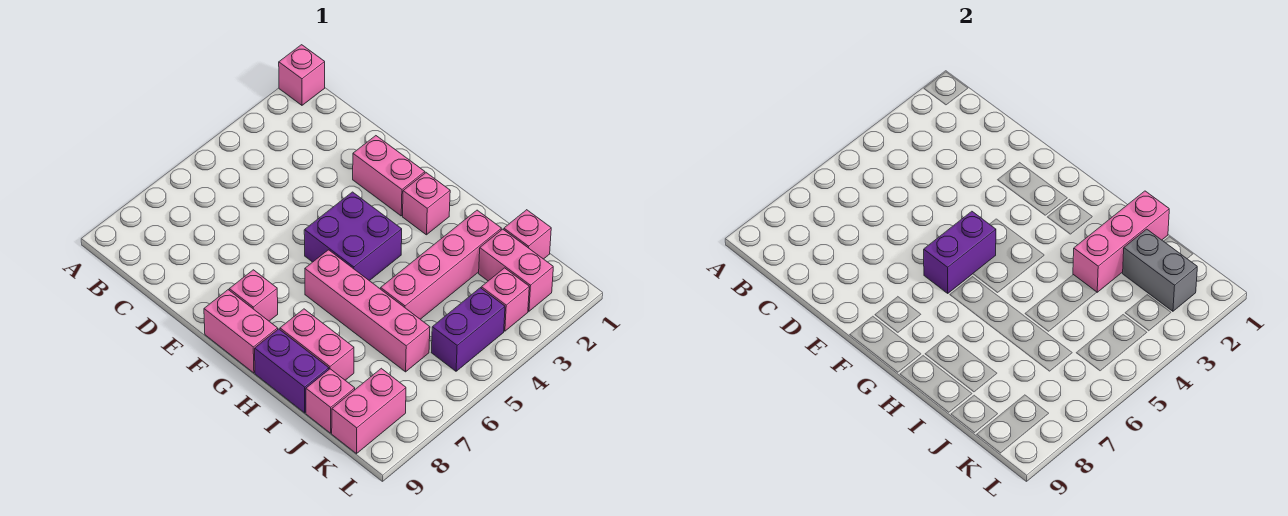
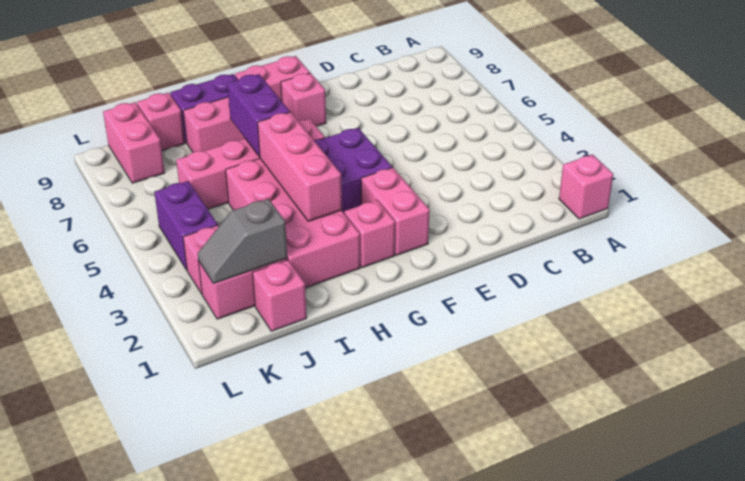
pink 1x2 brick [353,136,425,216] -> pink 1x2 brick turned to [361,167,430,255]
purple 1x2 brick [924,211,996,293] -> purple 1x2 brick moved to [227,74,290,157]
pink 1x3 brick [1073,191,1169,292] -> pink 1x3 brick moved to [258,112,342,221]
pink 1x4 brick [381,210,501,319] -> pink 2x4 brick [226,159,360,288]
grey 1x2 brick [1123,229,1197,311] -> grey 1x2 slope [198,199,287,284]

